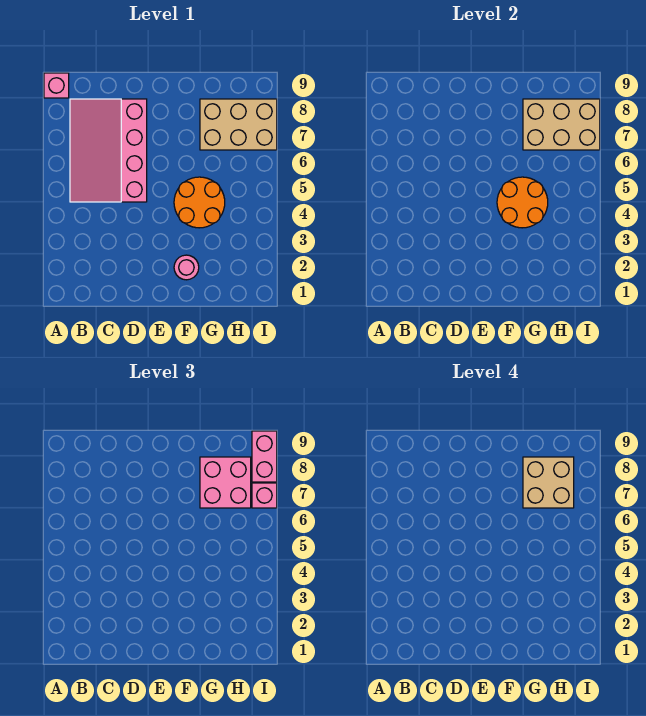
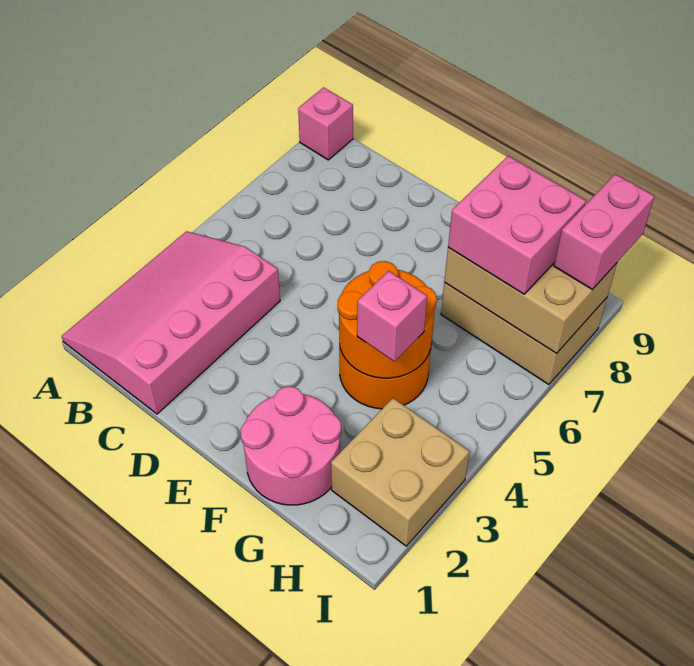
pink 3x4 slope [70,99,147,202] -> pink 3x4 slope moved to [62,231,280,414]
pink 1x1 round brick [174,255,199,280] -> pink 2x2 round brick [241,386,341,505]
tan 2x2 brick [523,457,574,508] -> tan 2x2 brick moved to [331,398,470,546]
pink 1x1 brick [252,483,277,508] -> pink 1x1 brick moved to [357,271,427,361]

